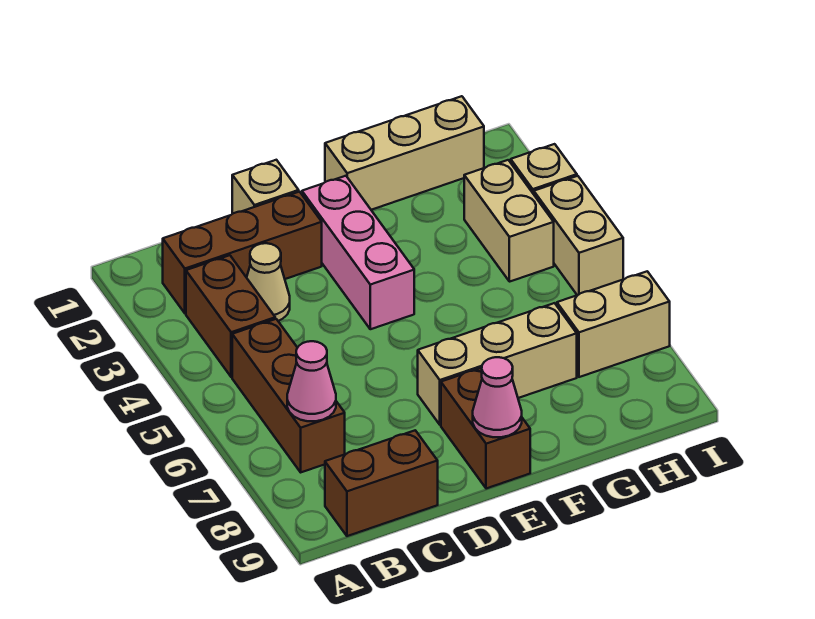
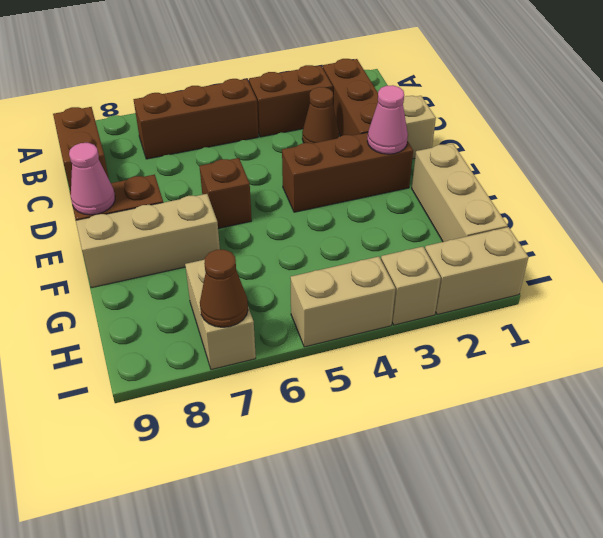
pink 1x1 cone [287,341,336,421] -> pink 1x1 cone moved to [367,85,408,154]
tan 1x1 cone [247,243,290,321] -> brown 1x1 cone [302,87,339,143]
pink 1x3 brick [302,176,414,329] -> brown 1x3 brick [282,132,413,212]
none -> brown 1x1 brick [199,158,252,228]
tan 1x3 brick [418,303,577,425] -> tan 1x3 brick turned to [76,194,220,288]
tan 1x2 brick [464,160,554,282] -> tan 1x2 brick moved to [425,227,529,315]
none -> brown 1x1 cone [200,249,248,327]

